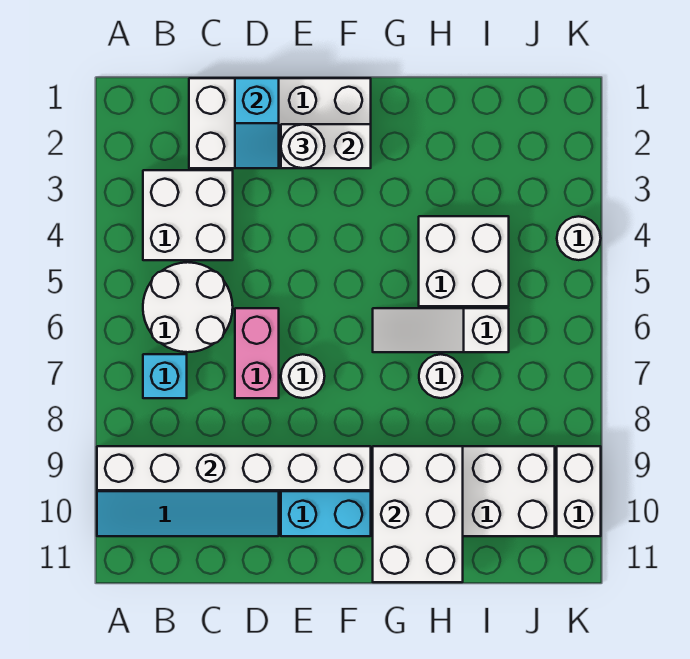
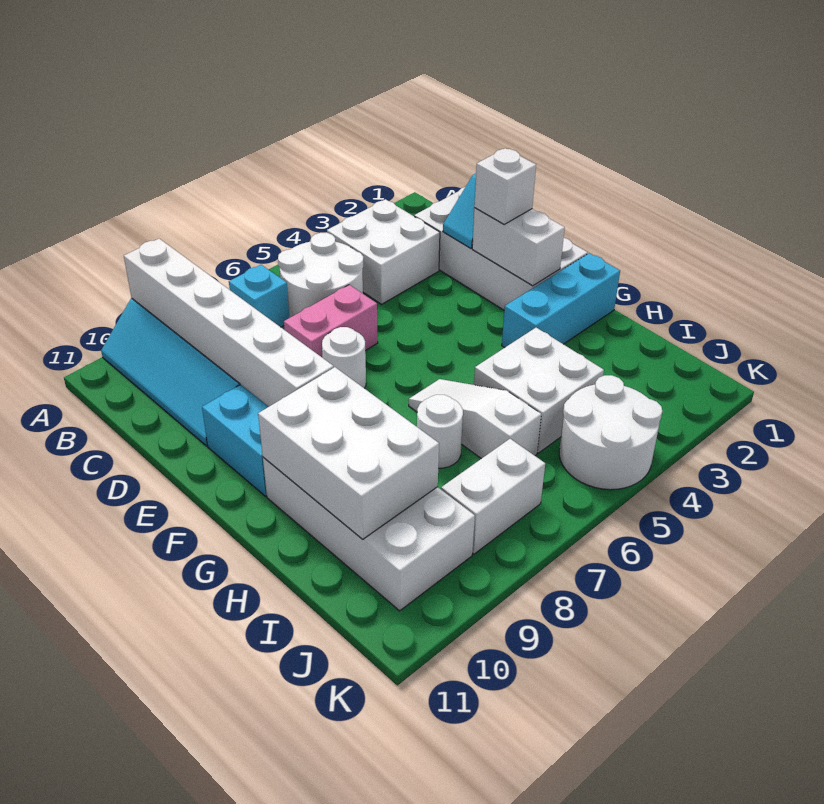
white 1x1 round brick [281,124,325,168] -> white 1x1 brick [474,148,536,224]
none -> cyan 1x3 brick [502,253,620,348]
white 2x3 brick [373,446,463,582] -> white 2x3 brick turned to [258,367,439,539]
white 1x1 round brick [557,216,601,260] -> white 2x2 round brick [559,375,662,490]
white 1x2 brick [557,446,601,536] -> white 1x2 brick moved to [441,439,545,554]

